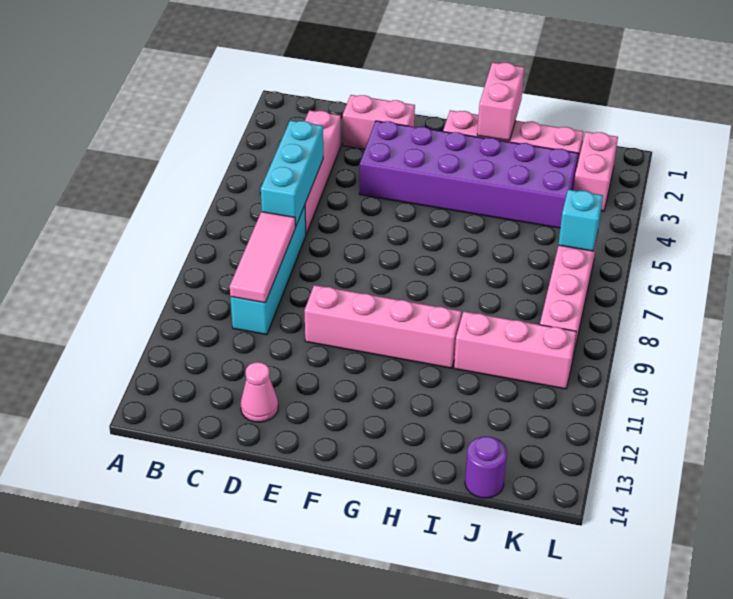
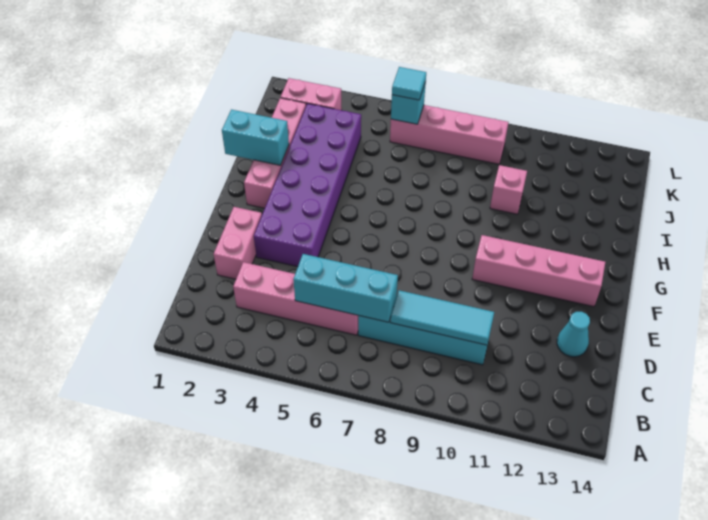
pink 1x3 tile [230,212,296,303] -> cyan 1x3 tile [391,290,494,345]
pink 1x1 cone [241,362,278,422] -> cyan 1x1 cone [557,312,590,357]
pink 1x4 brick [305,285,461,368] -> pink 1x4 brick turned to [472,235,605,307]
pink 1x2 brick [477,62,524,141] -> cyan 1x2 brick [222,110,289,166]
pink 1x3 brick [454,312,576,389] -> pink 1x1 brick [490,165,527,214]
purple 1x1 round brick [465,436,507,498] -> none
none -> cyan 1x1 tile [392,67,426,100]

